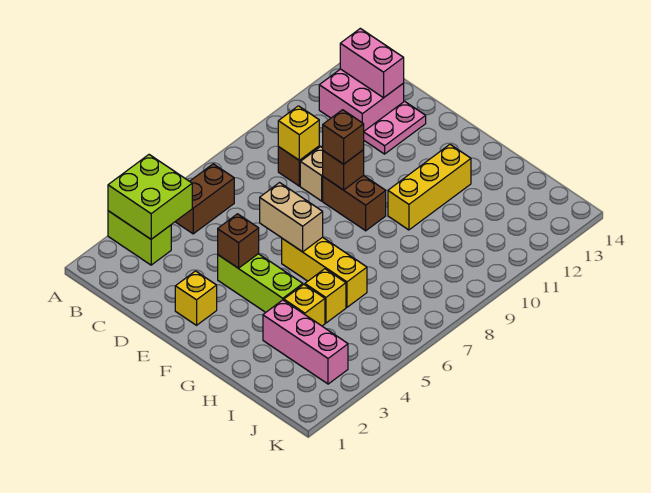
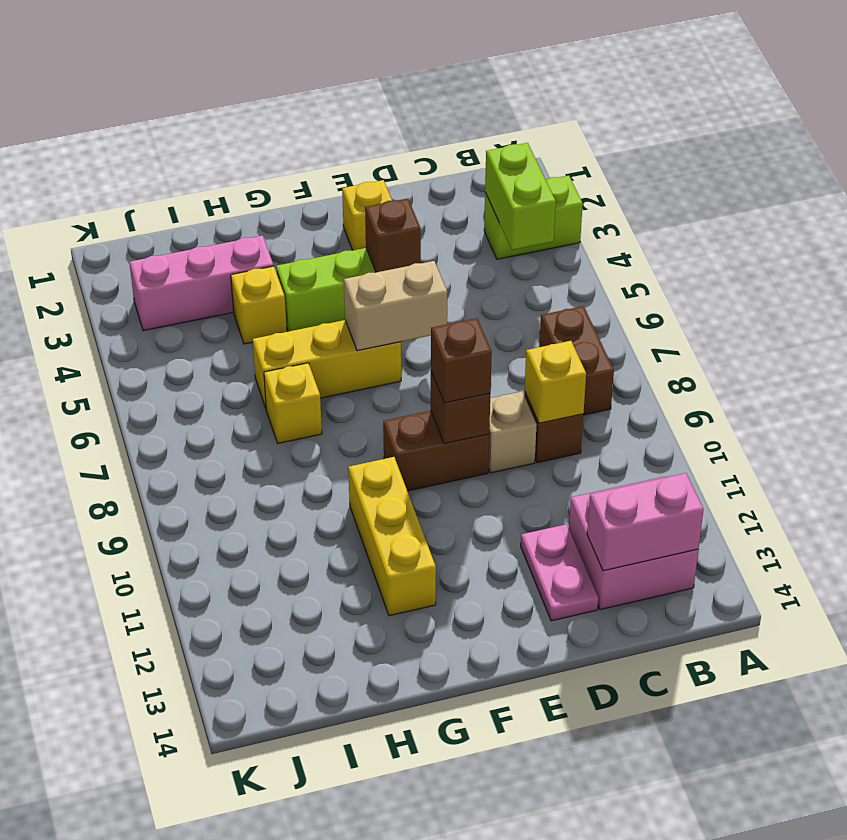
lime 2x2 brick [108,155,192,239] -> lime 1x2 brick [485,143,556,250]
brown 1x2 brick [175,164,234,234] -> brown 1x2 brick moved to [539,306,614,415]
yellow 1x1 brick [305,269,346,323] -> yellow 1x1 brick moved to [264,363,322,443]

